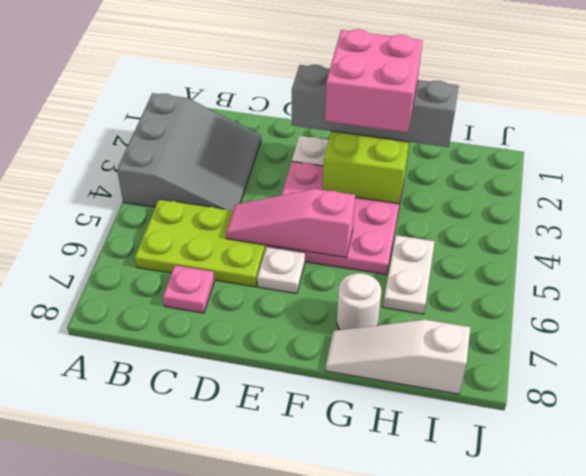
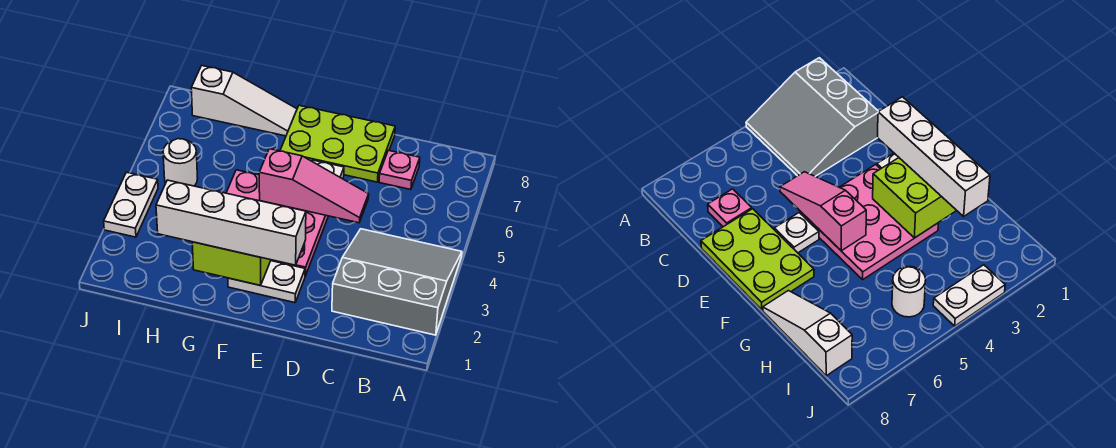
grey 3x3 slope [117,93,261,210] -> grey 3x3 slope turned to [332,229,462,335]
lime 2x3 plate [135,199,267,287] -> lime 2x3 plate moved to [280,105,395,182]
grey 1x4 brick [292,65,459,147] -> white 1x4 brick [156,180,306,265]
pink 2x2 brick [325,29,423,133] -> none
white 1x1 round brick [337,273,381,330] -> white 1x1 round brick moved to [163,139,198,186]
white 1x2 plate [383,235,435,314] -> white 1x2 plate moved to [104,172,158,237]

